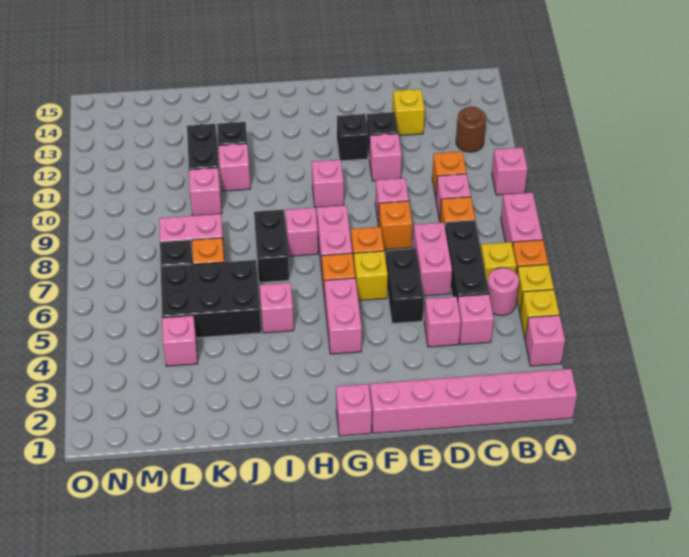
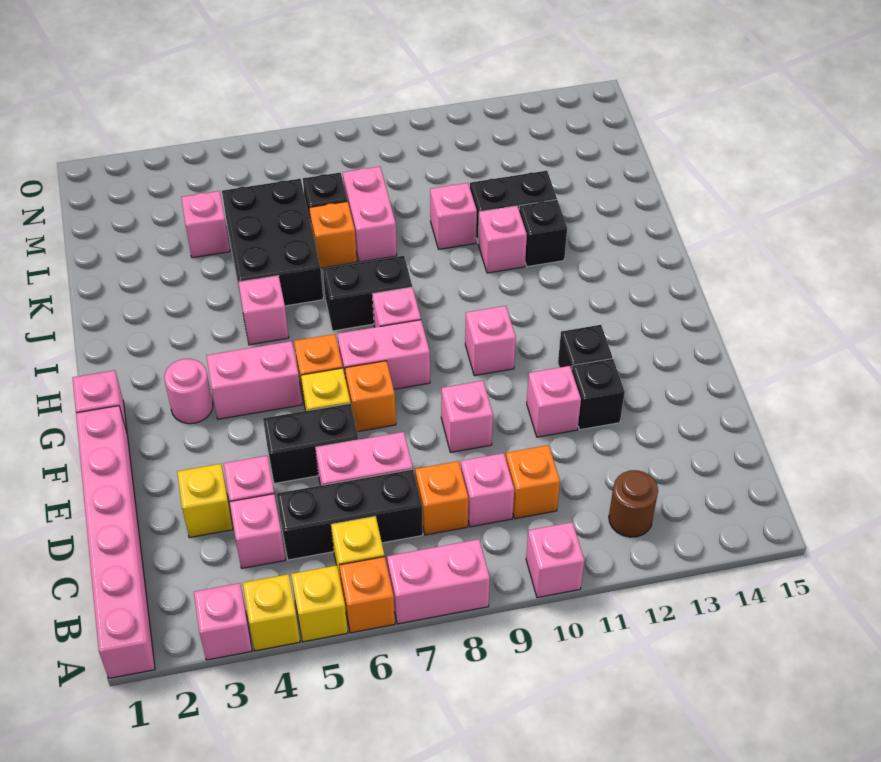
pink 1x1 round brick [487,268,519,315] -> pink 1x1 round brick moved to [164,359,213,424]
yellow 1x1 brick [393,89,425,135] -> yellow 1x1 brick moved to [177,464,233,538]
orange 1x1 brick [378,201,412,250] -> none

